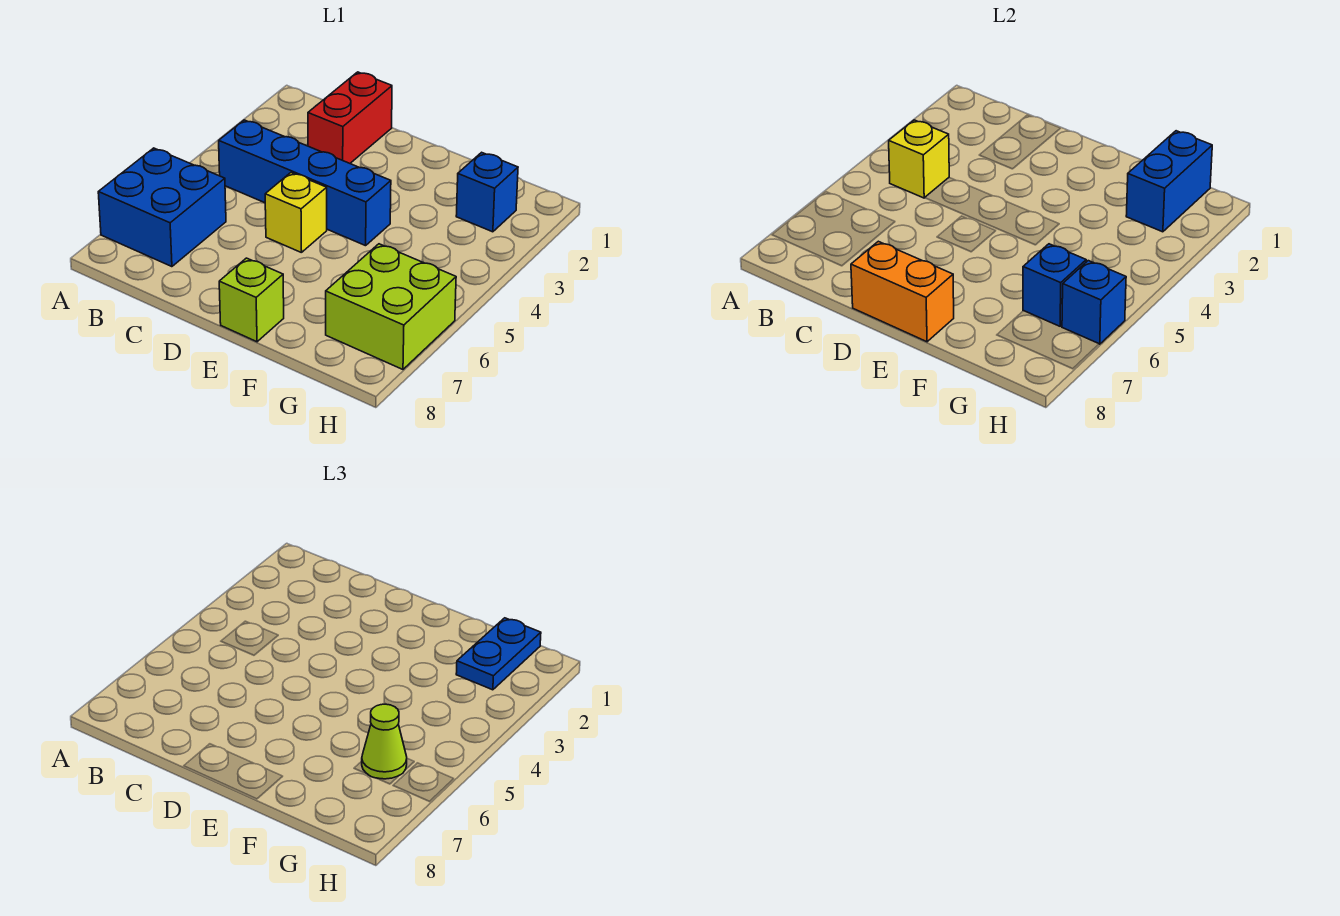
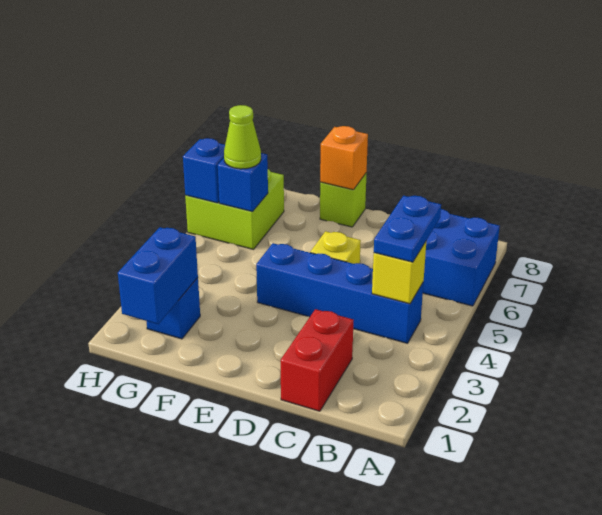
orange 1x2 brick [851,241,954,342] -> orange 1x1 brick [320,126,368,190]
blue 1x2 plate [456,618,541,690] -> blue 1x2 plate moved to [374,196,441,262]

